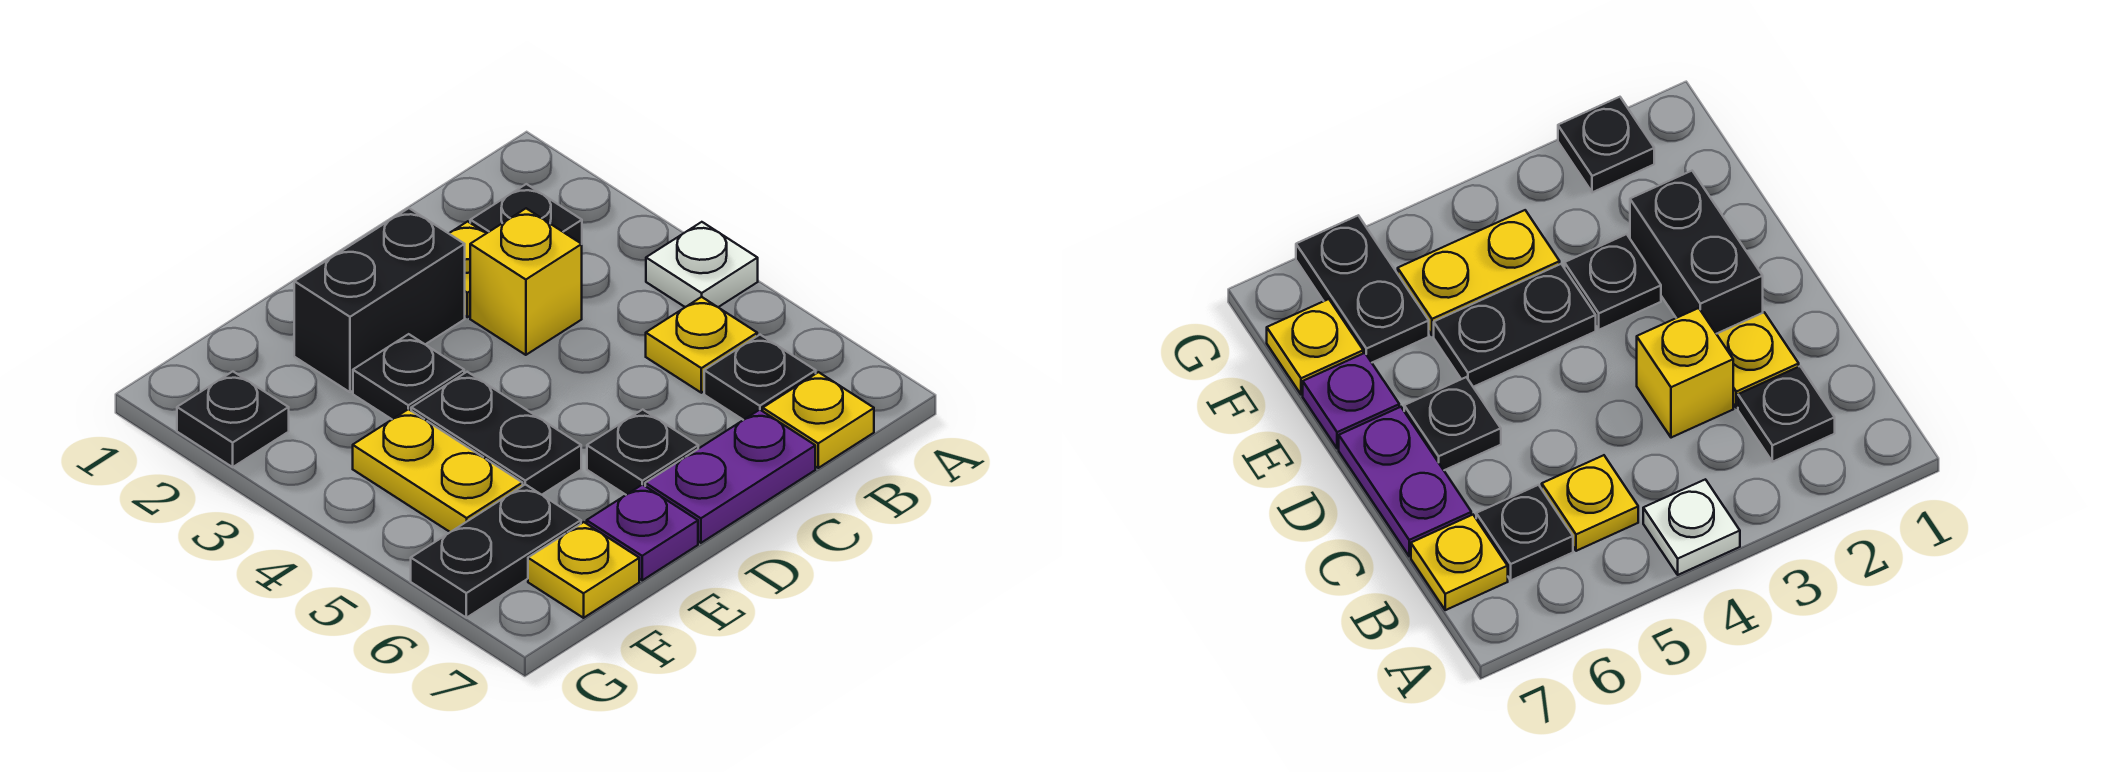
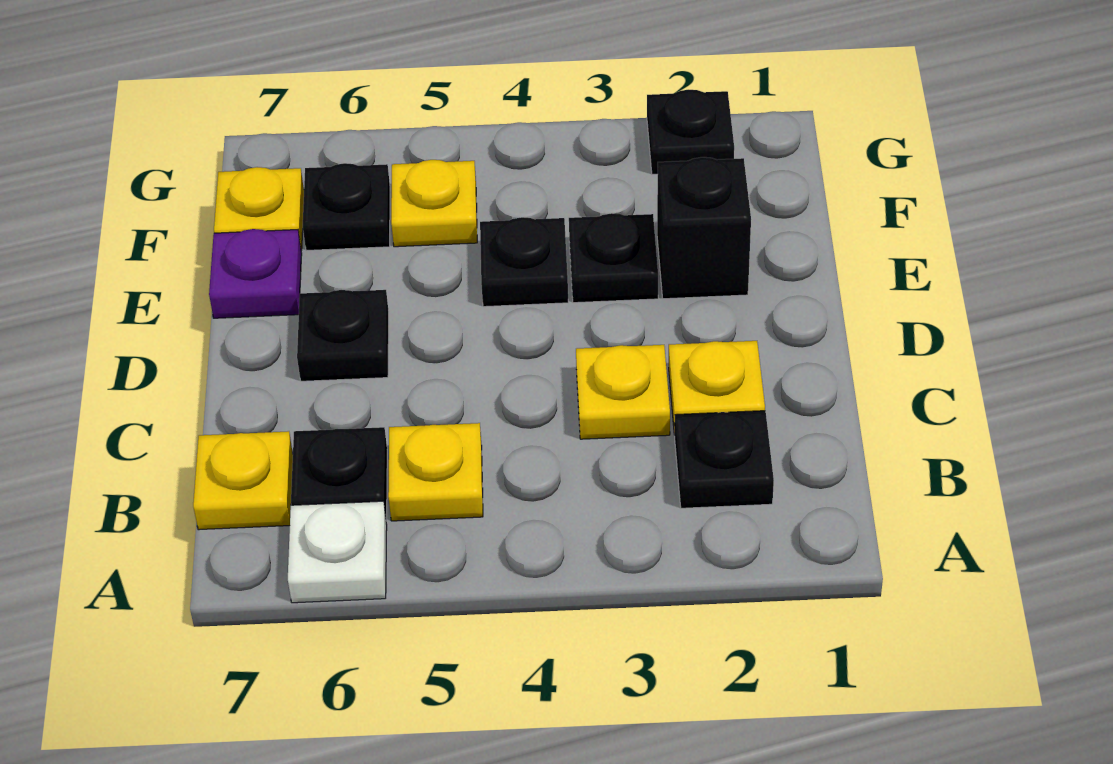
white 1x1 plate [646,222,758,307] -> white 1x1 plate moved to [288,501,387,603]
yellow 1x1 brick [470,208,582,355] -> yellow 1x1 plate [576,345,670,439]
purple 1x2 plate [645,410,815,543] -> none
black 1x2 brick [294,208,465,392] -> black 1x1 brick [657,157,751,299]
black 1x2 plate [411,372,581,495] -> black 1x1 plate [480,217,568,307]
yellow 1x2 plate [353,409,523,532] -> yellow 1x1 plate [391,160,477,247]
black 1x2 plate [411,484,581,618] -> black 1x1 plate [303,163,390,251]

